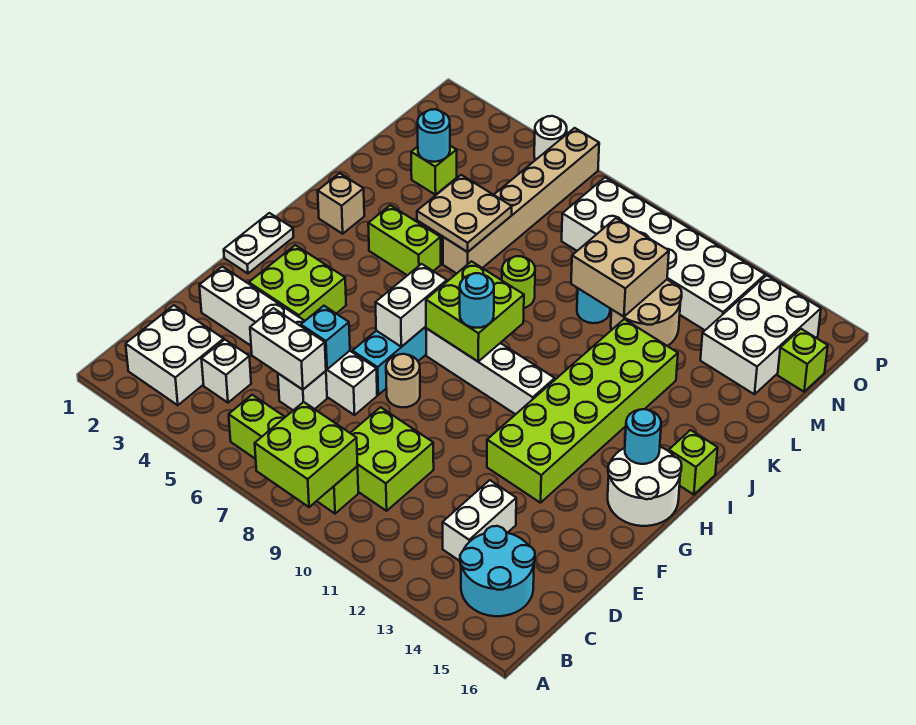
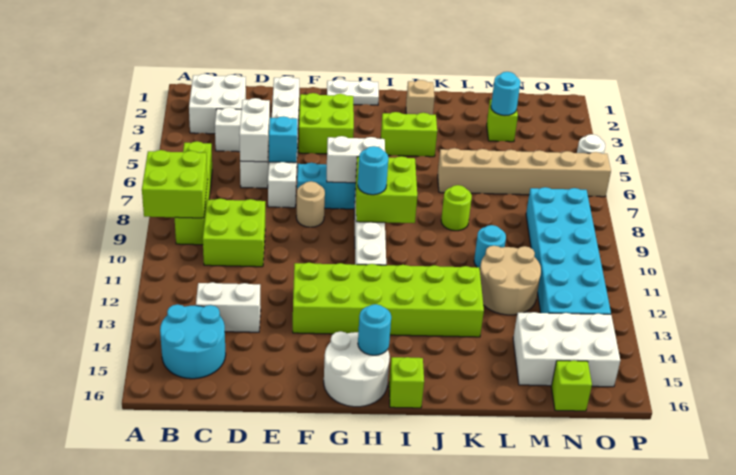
lime 1x2 brick [368,205,441,275] -> lime 1x2 brick turned to [381,112,437,157]
tan 2x2 plate [417,175,512,252] -> none
tan 2x2 brick [571,218,669,317] -> none
white 2x6 brick [562,177,765,330] -> cyan 2x6 brick [526,187,611,314]

